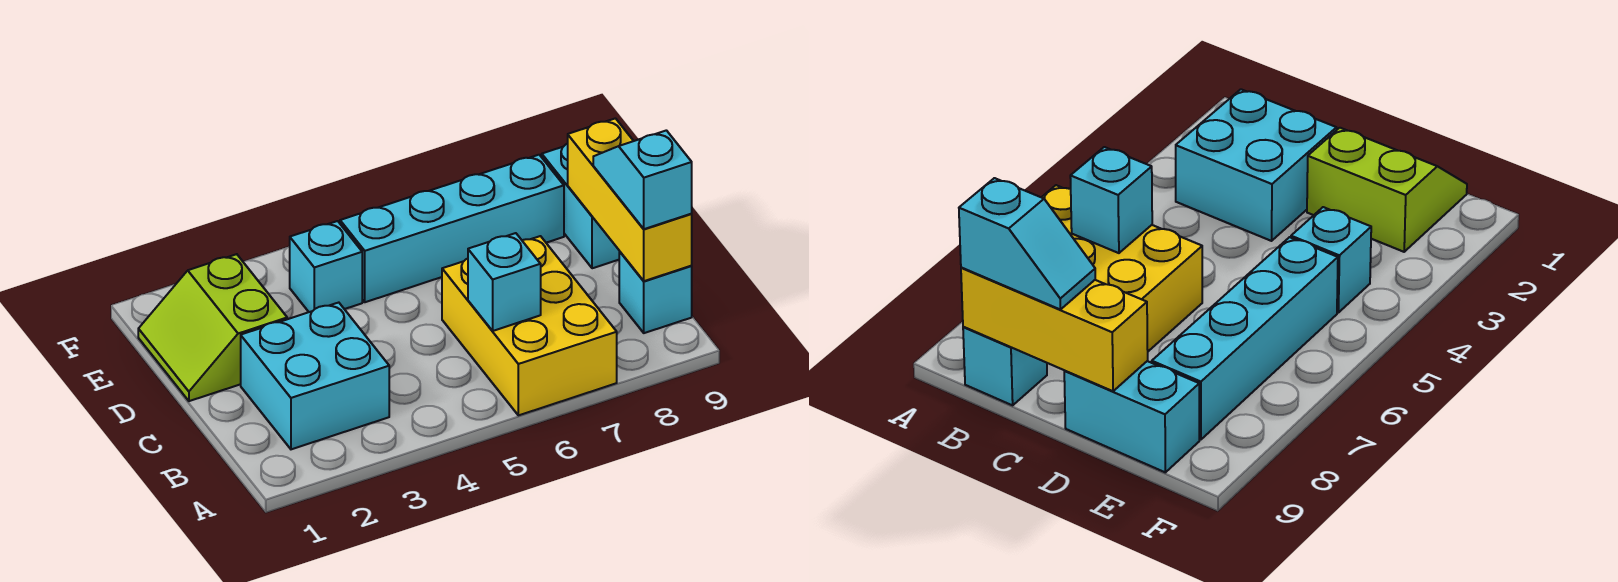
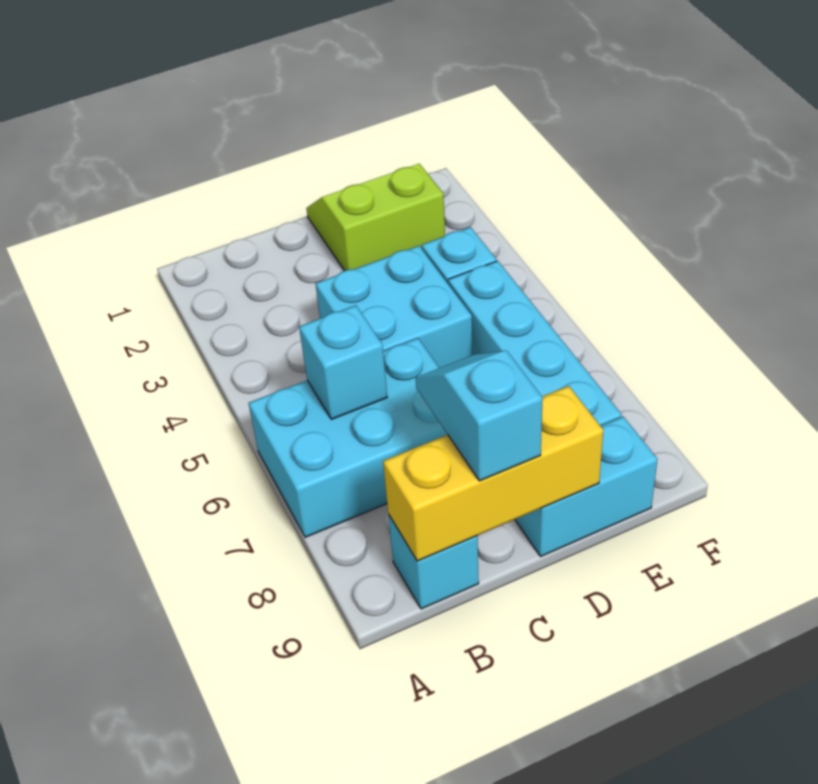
yellow 2x3 brick [442,236,617,415] -> cyan 2x3 brick [249,338,448,537]
cyan 2x2 brick [241,303,389,449] -> cyan 2x2 brick moved to [315,246,473,368]
cyan 1x2 slope [593,130,692,229] -> cyan 1x2 slope turned to [416,351,543,481]

